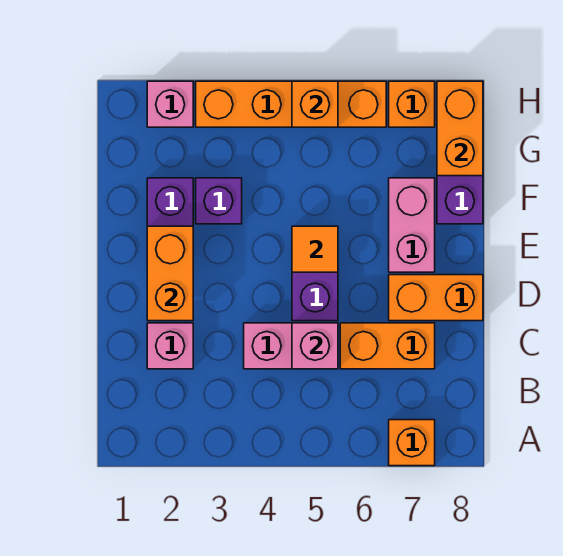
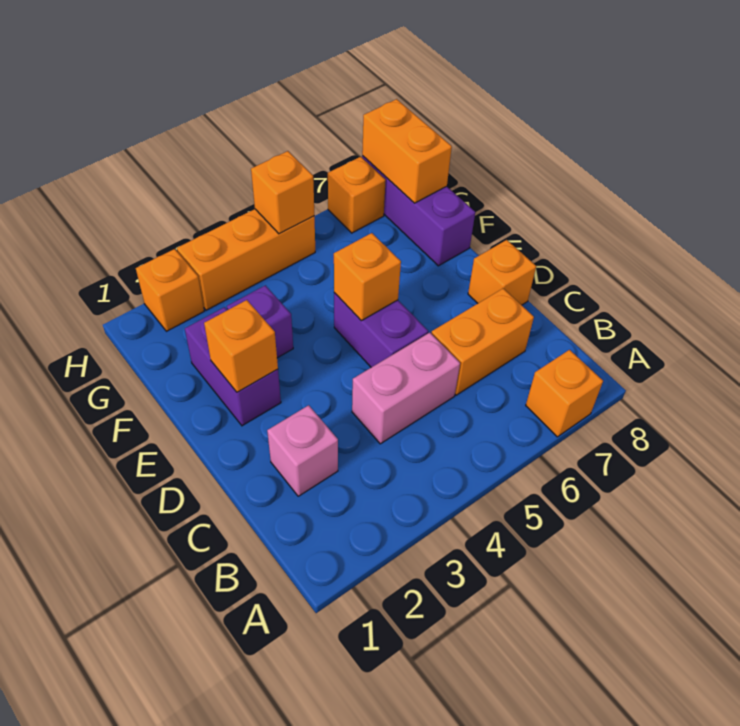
pink 1x1 brick [292,323,338,369] -> none
orange 1x2 brick [147,226,193,321] -> orange 1x1 brick [204,300,278,392]
orange 1x2 brick [389,275,483,321] -> orange 1x1 brick [468,240,536,305]
orange 1x1 tile [292,226,338,272] -> orange 1x1 brick [334,233,401,321]
pink 1x2 brick [389,178,435,272] -> none
pink 1x1 brick [147,81,193,127] -> orange 1x1 brick [136,249,204,331]
orange 1x4 brick [196,81,386,127] -> orange 1x3 brick [177,209,315,310]

